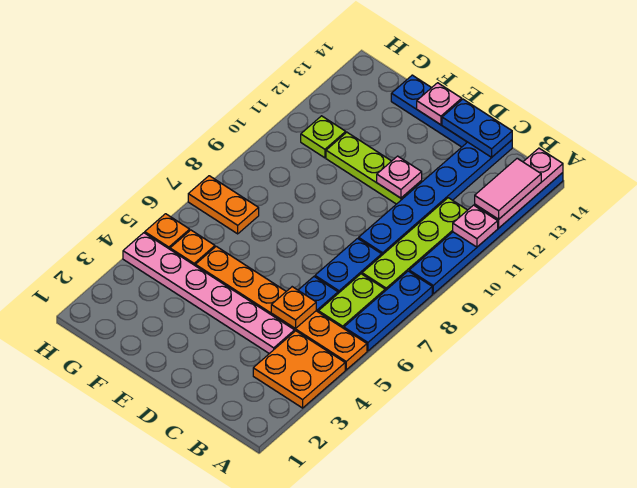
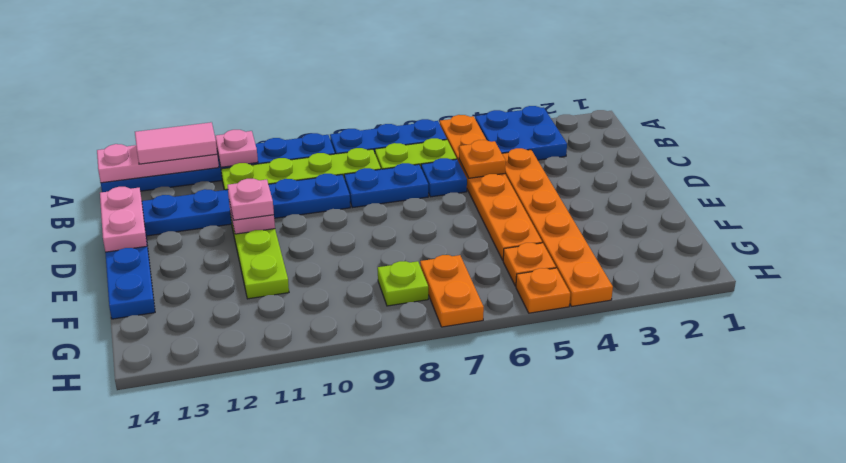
orange 2x2 plate [253,331,345,408] -> blue 2x2 plate [475,106,567,160]
pink 1x6 plate [123,233,295,354] -> orange 1x6 plate [502,148,613,306]
blue 1x2 plate [442,99,512,157] -> pink 1x2 plate [100,187,147,252]
pink 1x1 plate [417,83,462,125] -> pink 1x1 plate moved to [227,179,274,220]
lime 1x1 plate [301,116,346,158] -> lime 1x1 plate moved to [378,261,428,306]

